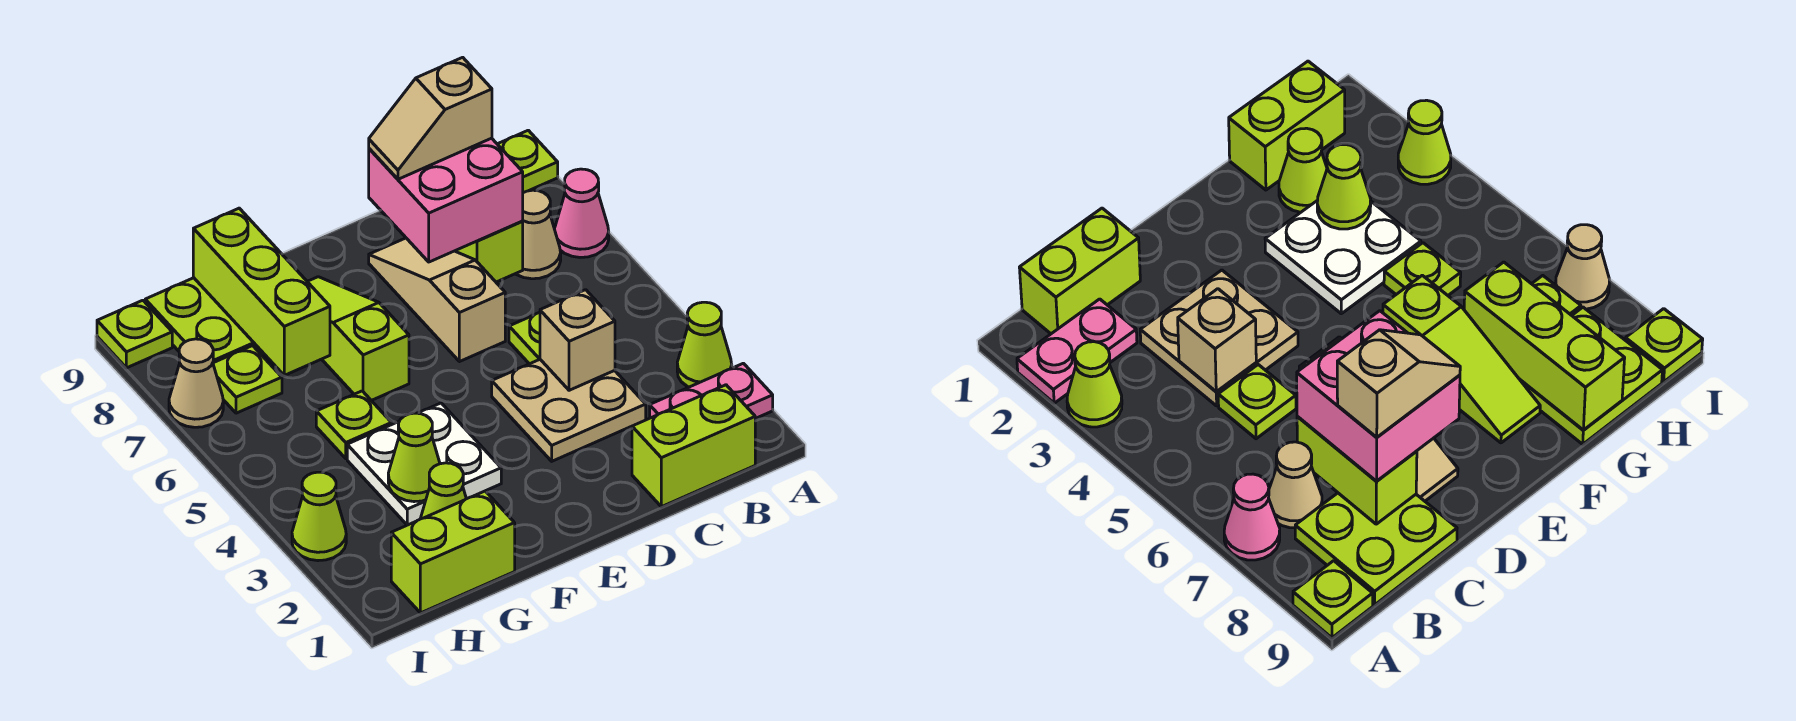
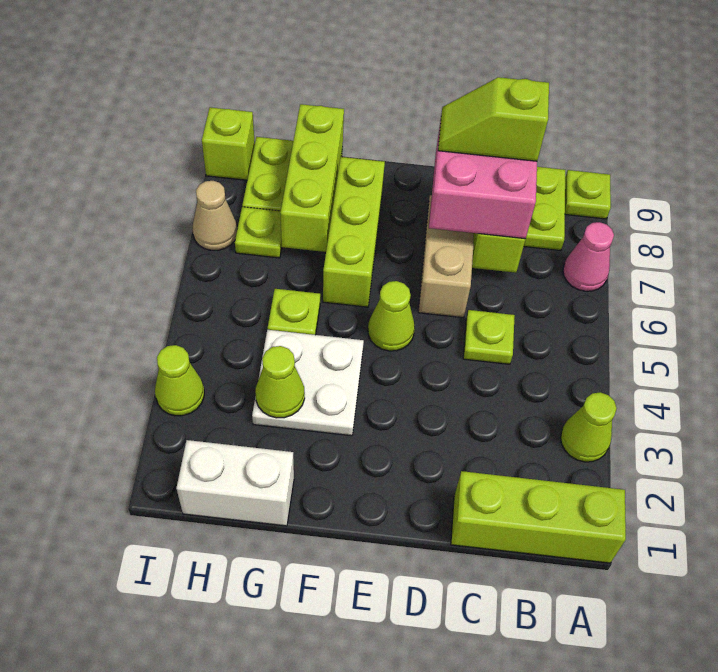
pink 1x2 plate [650,363,773,419] -> none
lime 1x2 brick [632,385,755,507] -> lime 1x3 brick [451,471,626,563]
tan 1x1 cone [516,190,561,279] -> none
tan 2x2 plate [492,359,646,461] -> none
tan 1x1 brick [540,290,615,390] -> none
tan 1x2 slope [369,57,492,179] -> lime 1x2 slope [438,77,549,161]
lime 1x3 slope [307,277,409,401] -> lime 1x3 brick [323,157,385,307]
lime 1x2 brick [391,491,515,613] -> white 1x2 brick [176,440,294,526]
lime 1x1 cone [420,463,466,519] -> lime 1x1 cone moved to [368,281,415,351]
lime 1x1 plate [97,300,172,368] -> lime 1x1 brick [202,107,255,180]

